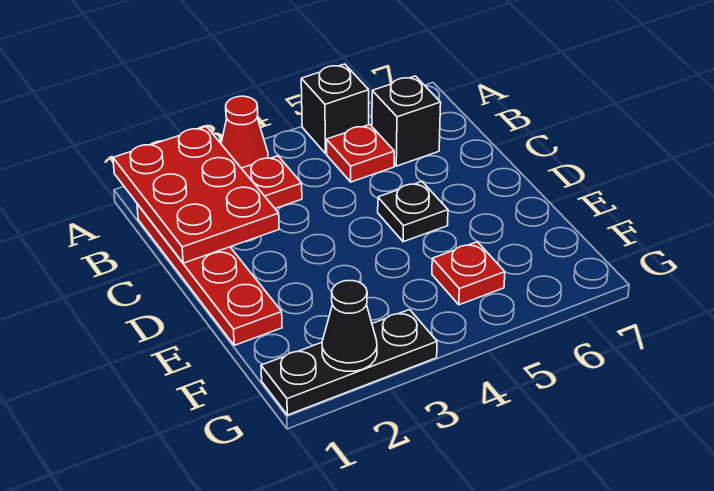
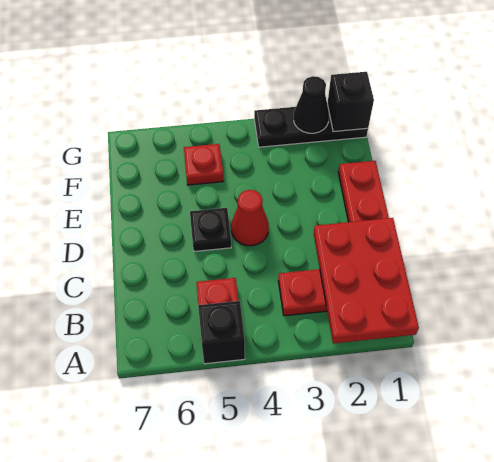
red 1x1 cone [221,96,268,168] -> red 1x1 cone moved to [231,190,269,246]
black 1x1 brick [372,76,441,166] -> black 1x1 brick moved to [327,72,374,132]

